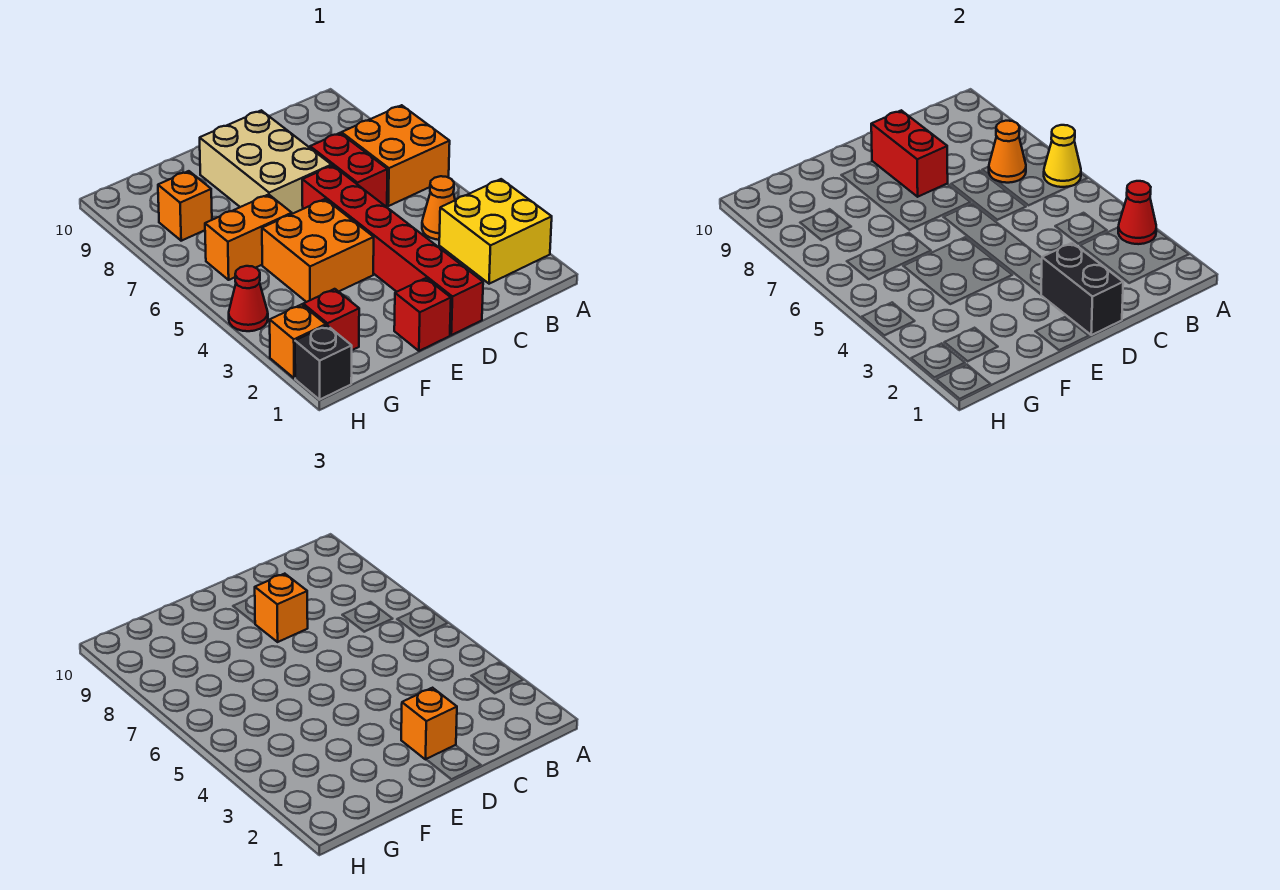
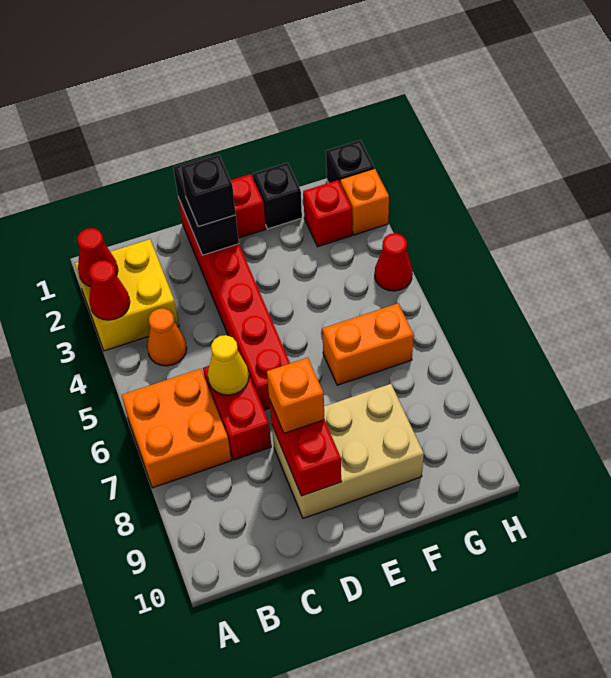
none -> red 1x1 cone [78,228,118,287]
yellow 1x1 cone [1044,125,1081,187] -> yellow 1x1 cone moved to [208,335,249,395]
orange 1x1 cone [989,121,1026,183] -> none
orange 1x1 brick [401,688,457,759] -> black 1x1 brick [181,155,236,227]
tan 2x3 brick [200,110,332,214] -> tan 2x3 brick turned to [272,384,424,518]
orange 2x2 brick [262,199,374,302] -> none
none -> black 1x1 brick [253,163,302,229]
orange 1x1 brick [158,171,212,241] -> none

